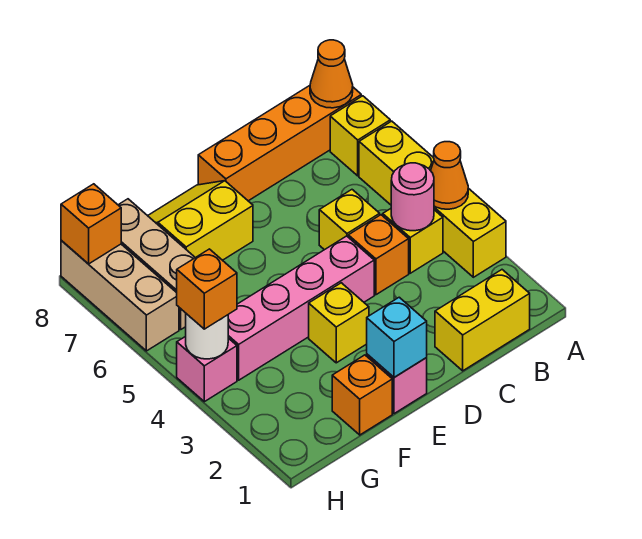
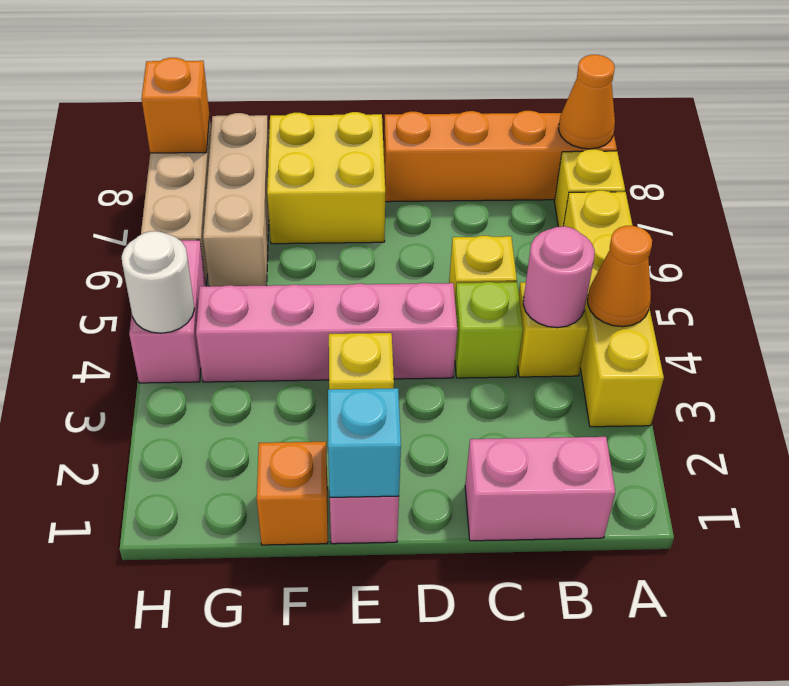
yellow 1x2 brick [435,270,530,371] -> pink 1x2 brick [465,437,615,541]
orange 1x1 brick [348,215,409,295] -> lime 1x1 brick [455,282,523,378]
yellow 2x2 slope [148,181,253,260] -> yellow 2x2 brick [267,112,385,244]
pink 1x1 brick [177,336,237,402] -> pink 1x2 brick [129,240,206,383]
orange 1x1 brick [177,249,237,329] -> none

